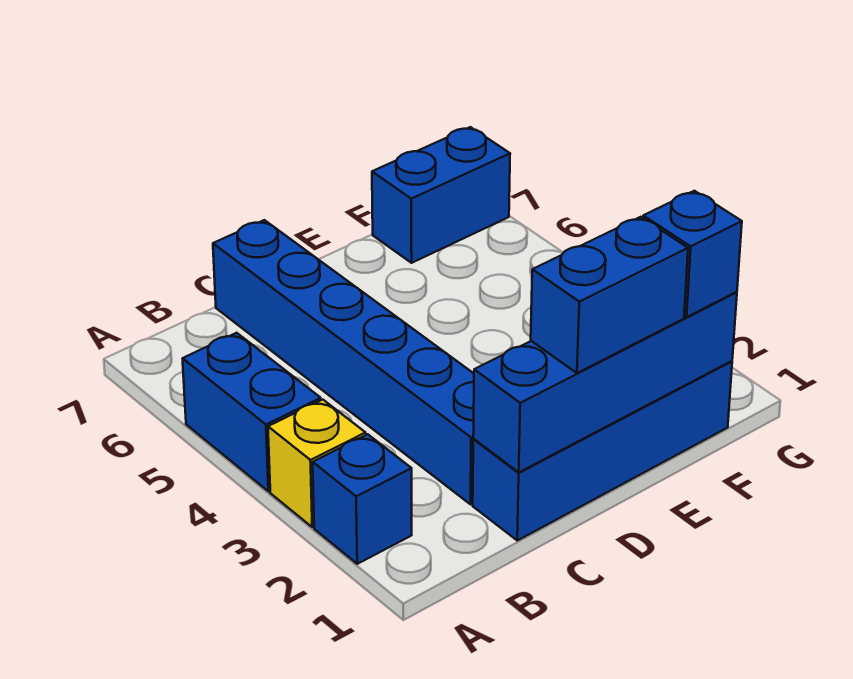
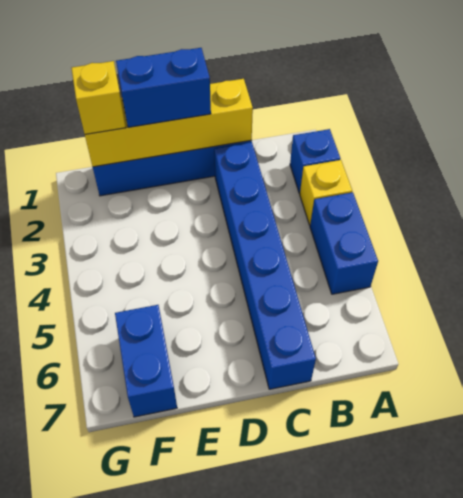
blue 1x4 brick [473,292,737,472] -> yellow 1x4 brick [85,79,253,167]
blue 1x1 brick [643,191,742,317] -> yellow 1x1 brick [71,61,126,134]
blue 1x2 brick [372,127,510,263] -> blue 1x2 brick turned to [115,305,177,417]

